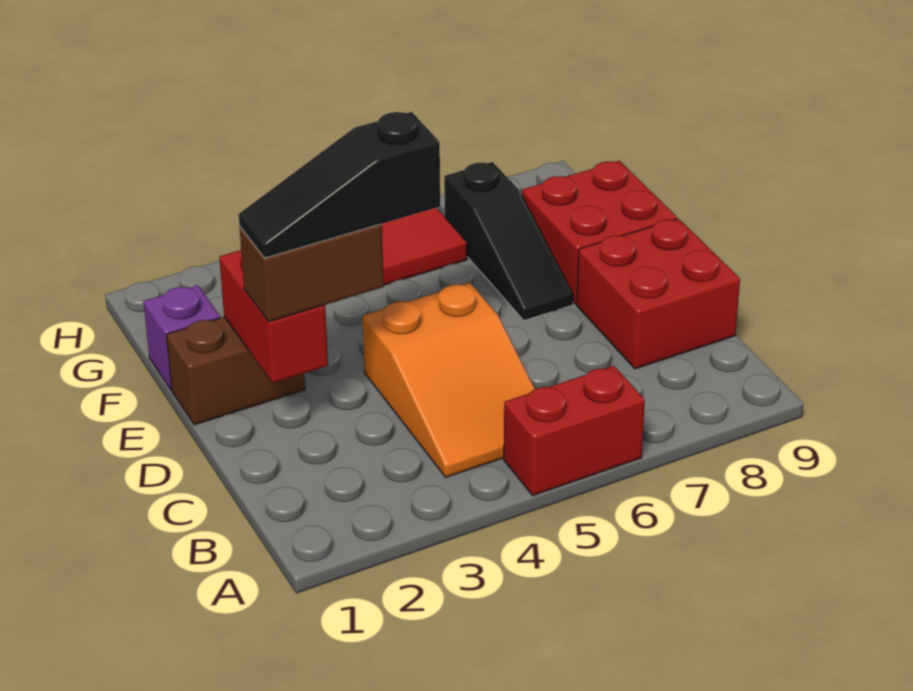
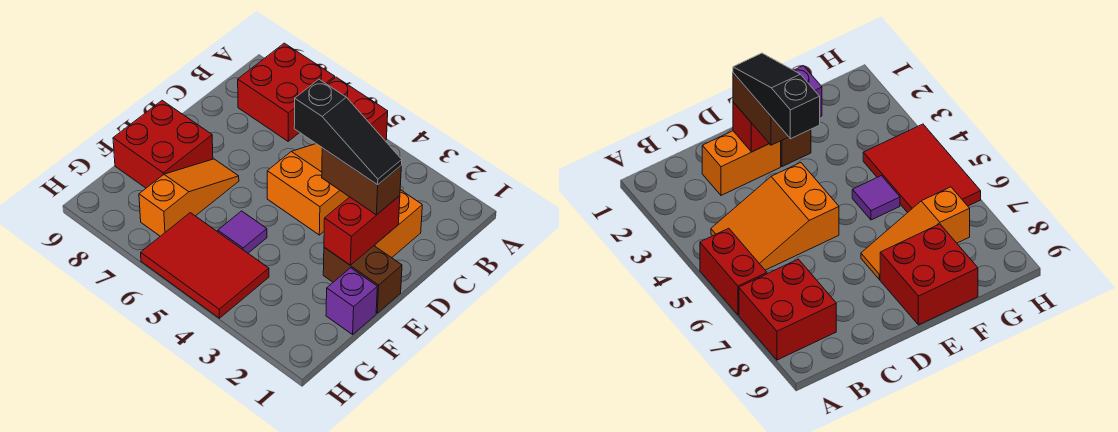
none -> orange 1x2 brick [374,190,422,258]
red 2x2 brick [577,218,740,369] -> red 2x2 brick moved to [238,43,335,141]
black 1x3 slope [444,162,573,320] -> orange 1x3 slope [139,159,239,236]
none -> purple 1x1 tile [218,211,267,253]

